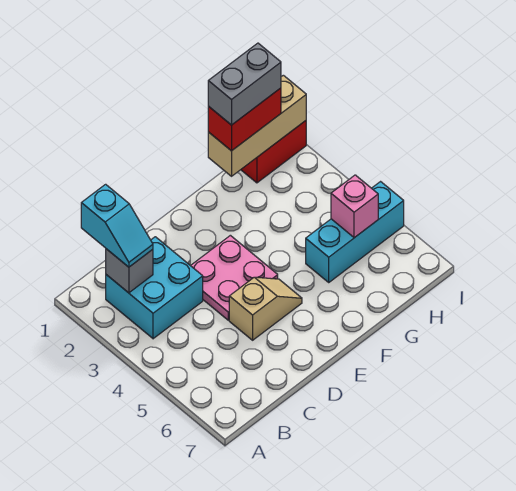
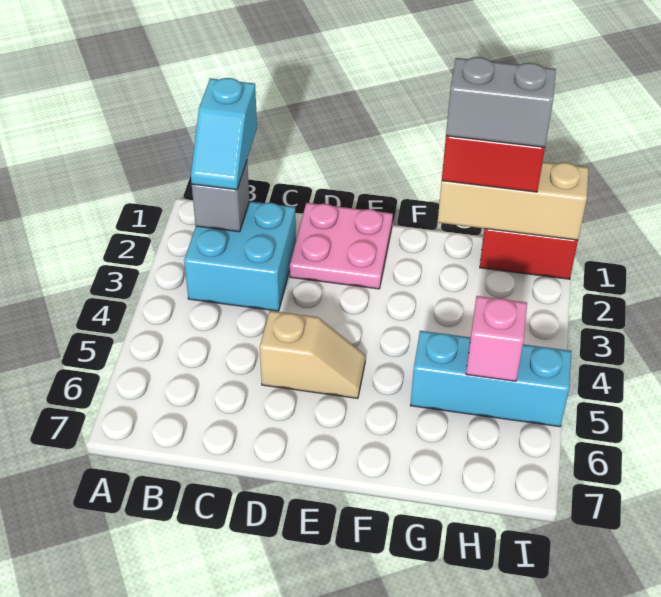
pink 2x2 plate [191,235,278,320] -> pink 2x2 plate moved to [290,203,393,289]

